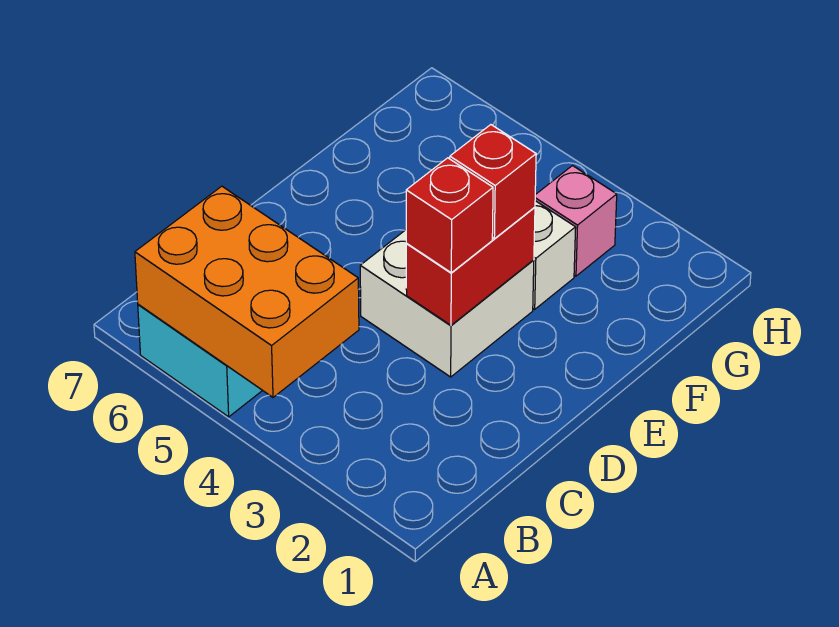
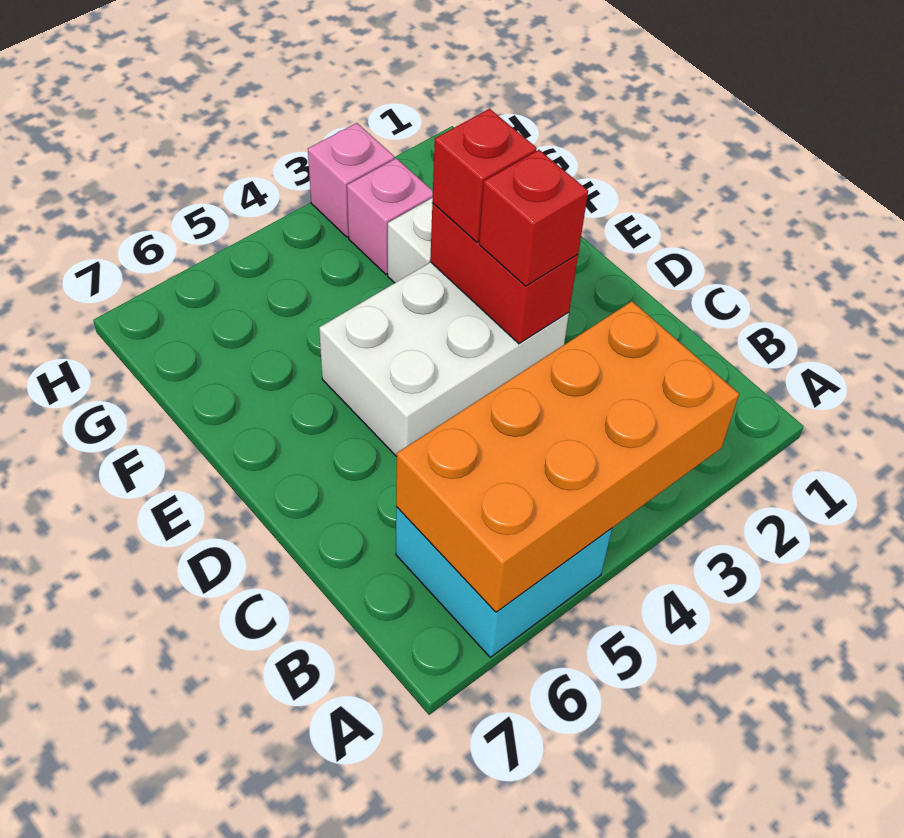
orange 2x3 brick [135,186,359,397] -> orange 2x4 brick [396,301,739,612]
white 2x2 brick [360,230,534,377] -> white 2x3 brick [319,262,569,457]
none -> pink 1x1 brick [308,123,394,237]

